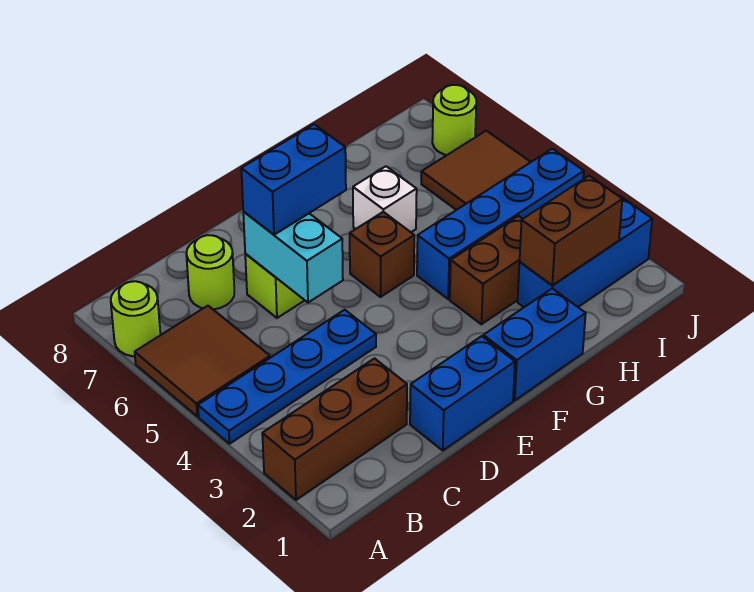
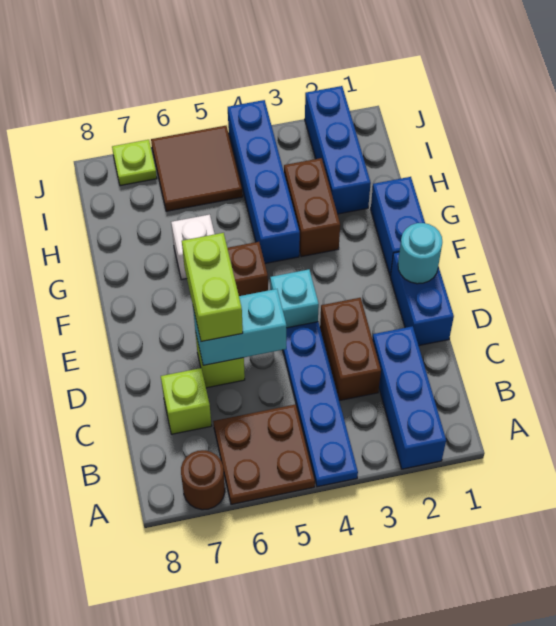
brown 1x3 brick [262,359,407,500] -> blue 1x3 brick [372,326,446,469]
brown 2x2 tile [135,306,270,416] -> brown 2x2 plate [213,404,315,504]
lime 1x1 round brick [111,281,160,356] -> brown 1x1 round brick [181,450,225,510]
lime 1x1 round brick [186,235,234,309] -> lime 1x1 brick [161,368,211,434]
blue 1x2 brick [241,124,346,235] -> lime 1x2 brick [182,233,243,342]
none -> cyan 1x1 round brick [398,223,442,284]
none -> cyan 1x1 brick [270,269,319,328]
brown 1x2 brick [520,176,622,285] -> brown 1x2 brick moved to [320,298,381,401]
lime 1x1 round brick [432,85,476,155] -> lime 1x1 plate [112,140,157,186]

